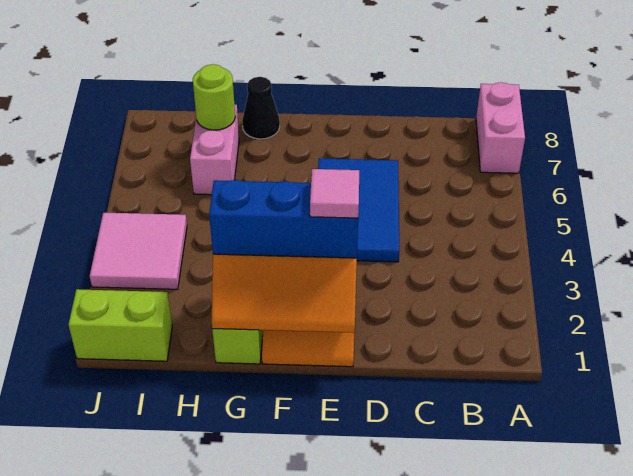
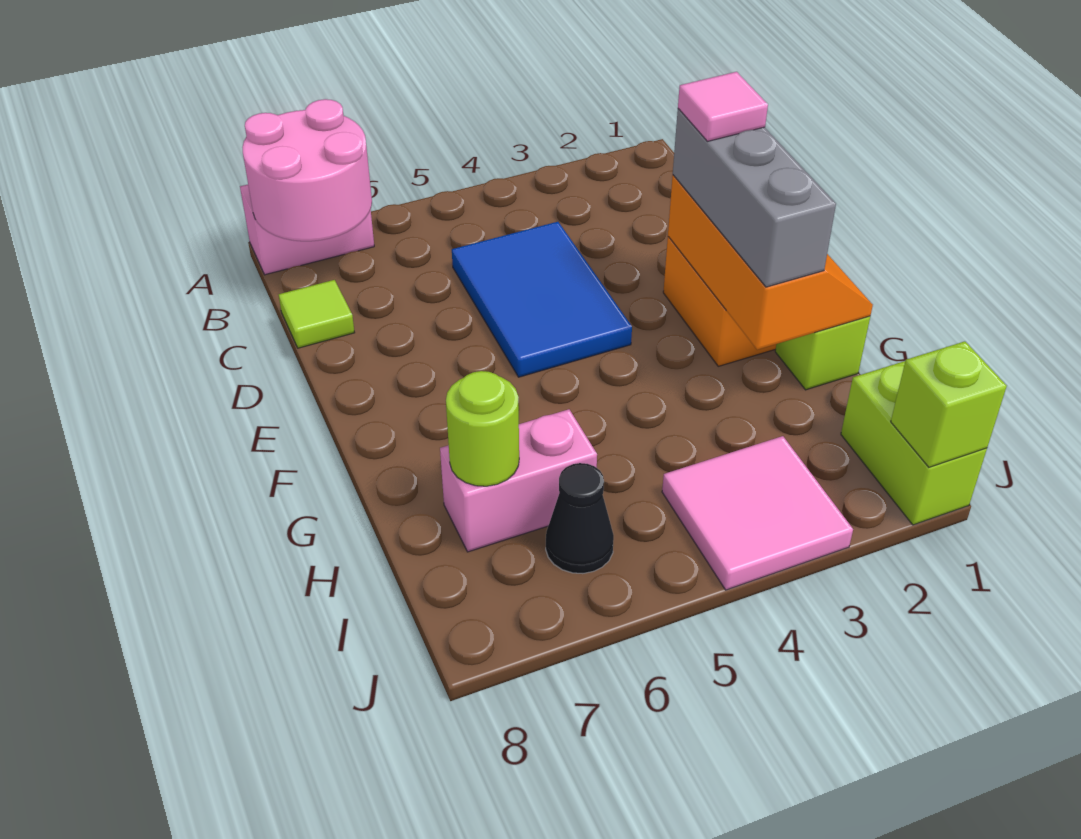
none -> pink 2x2 round brick [242,99,372,241]
none -> lime 1x1 tile [279,280,355,348]
blue 2x3 tile [318,158,400,262] -> blue 2x3 tile turned to [452,222,632,377]
blue 1x3 brick [209,180,358,258] -> grey 1x3 brick [673,109,836,287]
black 1x1 cone [242,77,280,139] -> black 1x1 cone moved to [546,463,614,574]
none -> lime 1x1 brick [891,341,1007,467]

